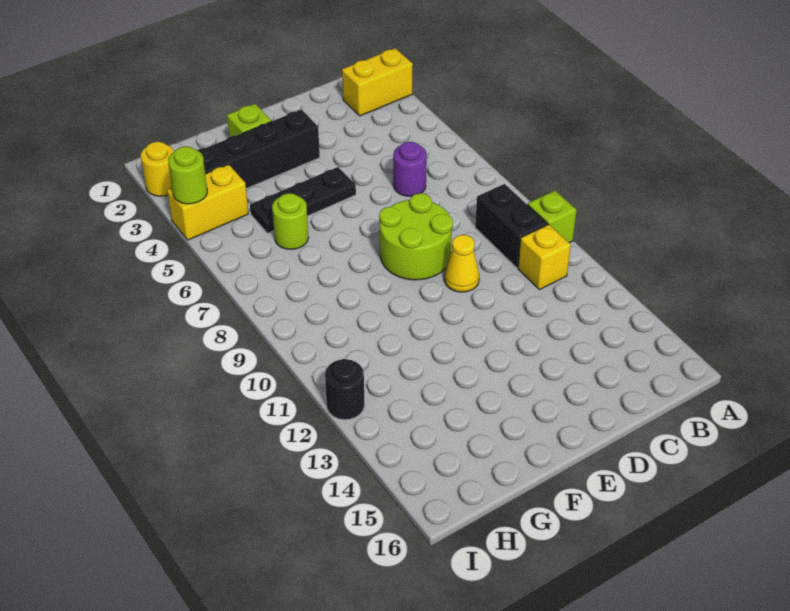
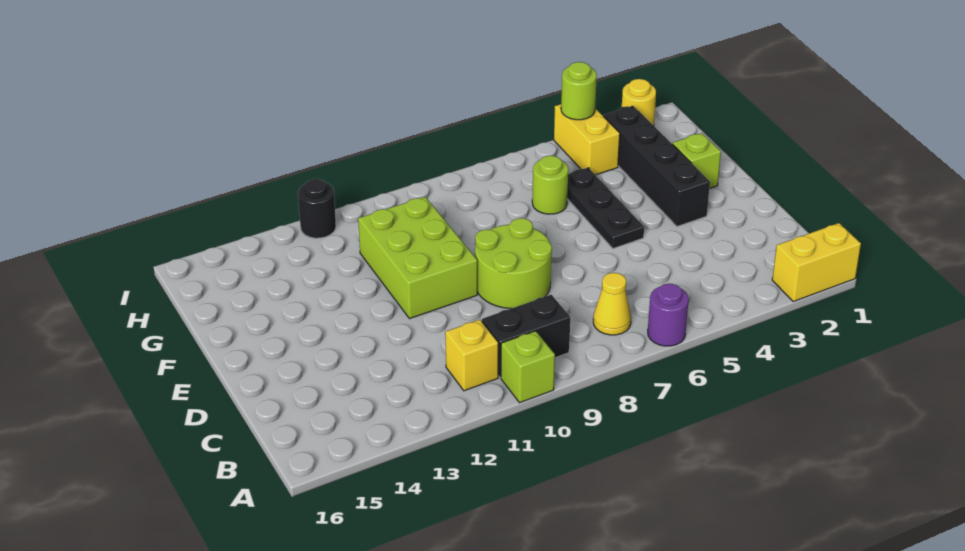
yellow 1x2 brick [342,48,413,116] -> yellow 1x2 brick turned to [772,223,861,301]
purple 1x1 round brick [393,142,427,196] -> purple 1x1 round brick moved to [648,284,689,346]
yellow 1x1 cone [444,235,479,292] -> yellow 1x1 cone moved to [593,273,631,335]
none -> lime 2x3 brick [358,197,477,319]

